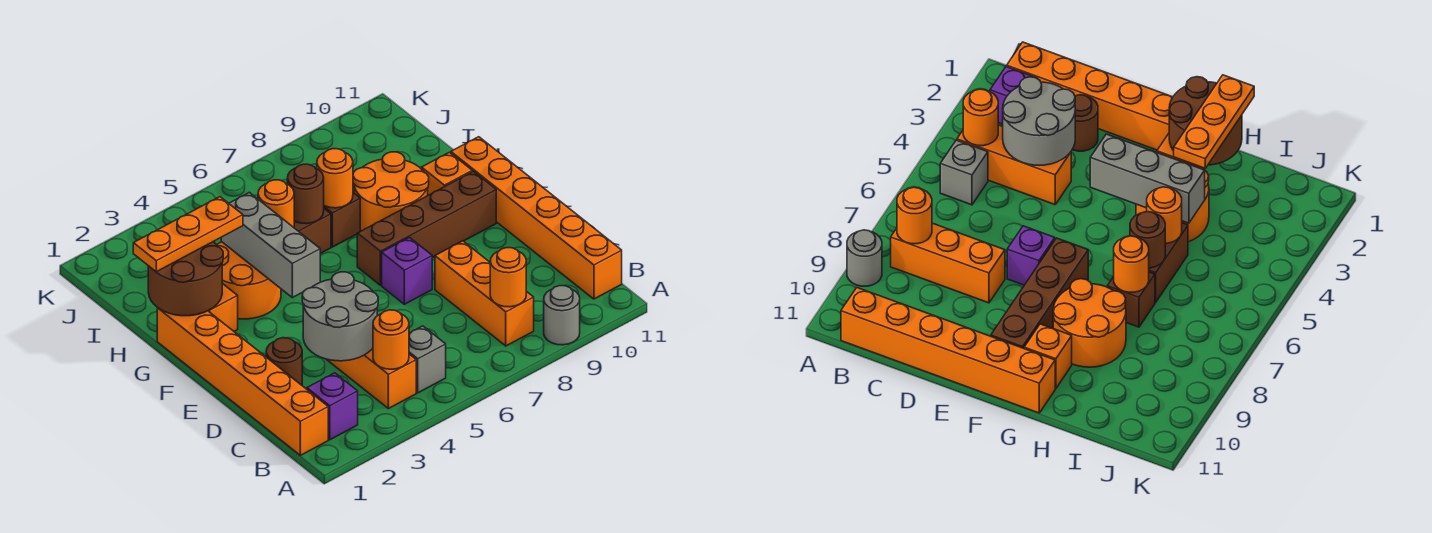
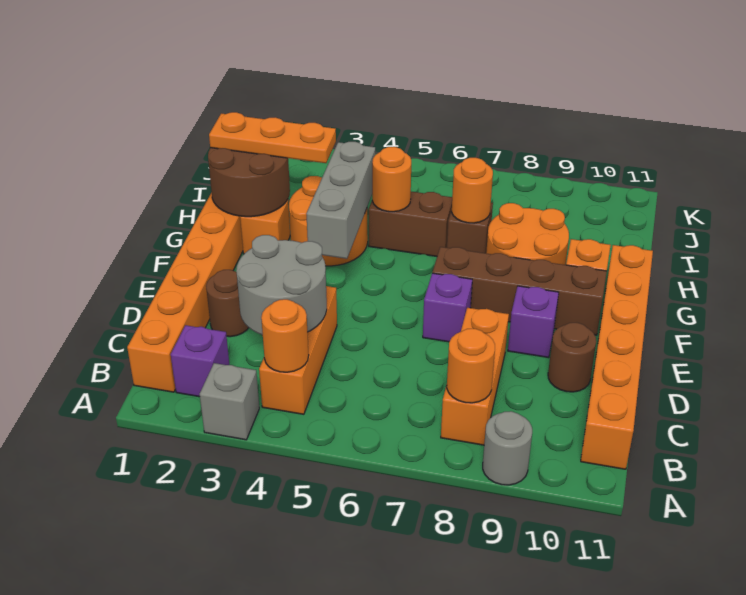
grey 1x1 brick [409,326,446,393] -> grey 1x1 brick moved to [200,363,259,440]
none -> purple 1x1 brick [508,286,559,358]
brown 1x1 round brick [287,164,324,224] -> brown 1x1 round brick moved to [548,323,596,392]

